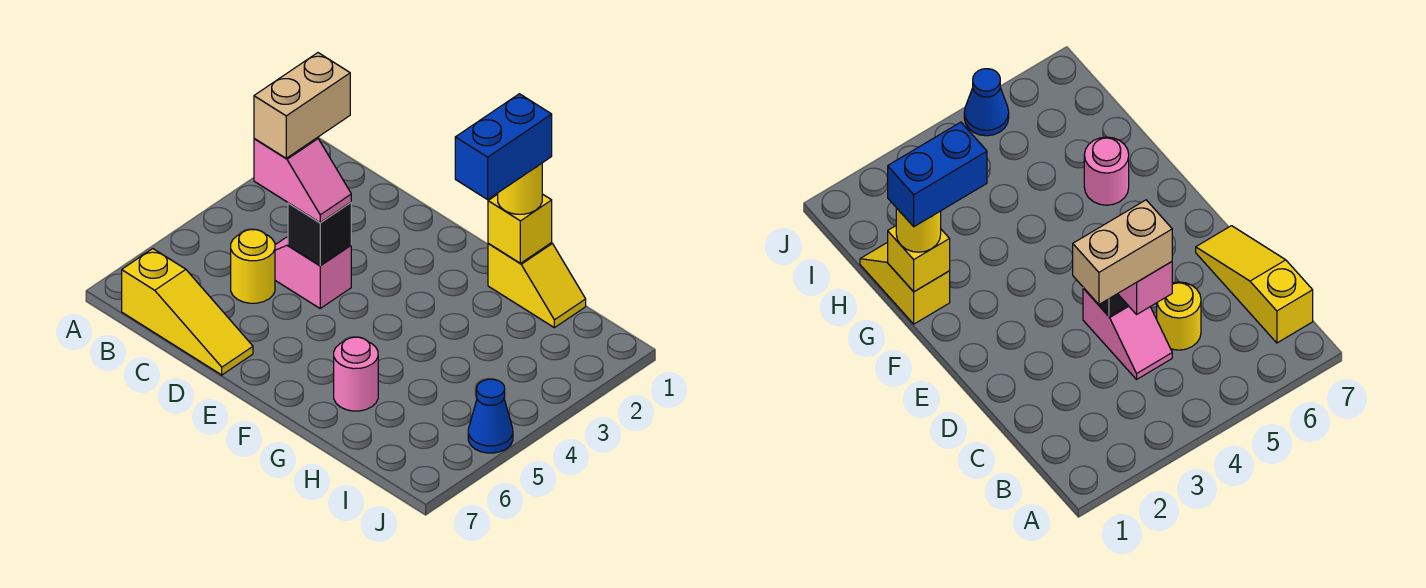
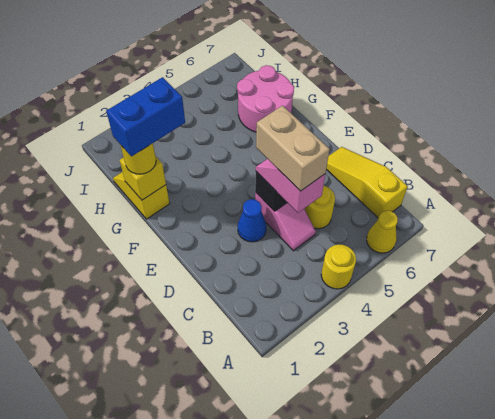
none -> yellow 1x1 round brick [321,244,356,289]
none -> yellow 1x1 cone [367,211,398,253]
tan 1x2 brick [254,53,350,158] -> tan 1x2 brick turned to [256,106,330,191]
pink 1x1 round brick [334,337,378,411] -> pink 2x2 round brick [237,65,294,132]
blue 1x1 cone [468,379,513,453] -> blue 1x1 cone moved to [238,199,267,242]

